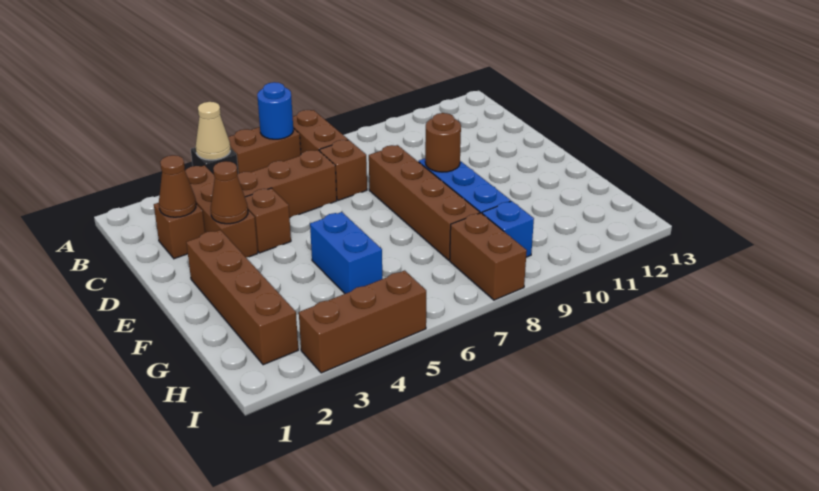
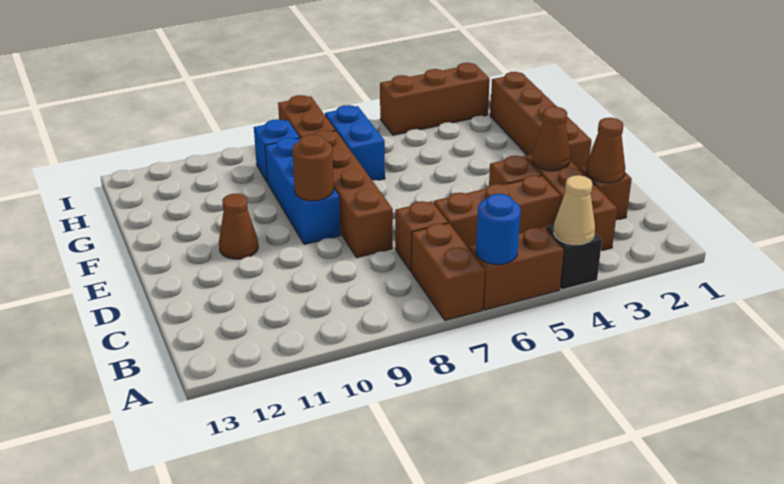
none -> brown 1x1 cone [219,194,258,259]
blue 1x2 brick [310,212,382,294] -> blue 1x2 brick moved to [325,105,385,180]

